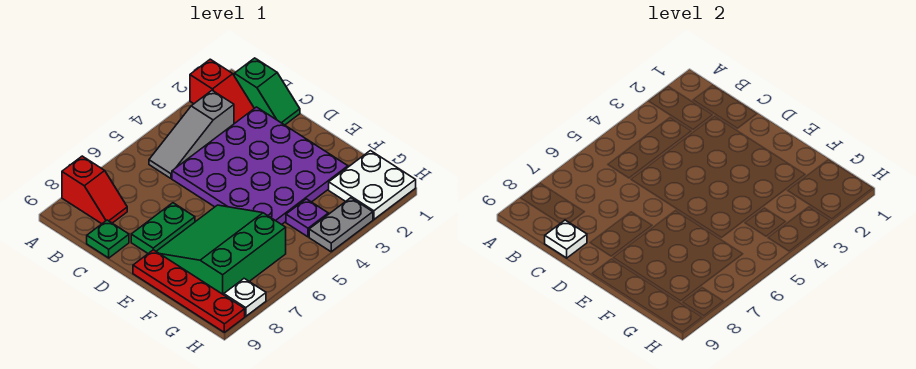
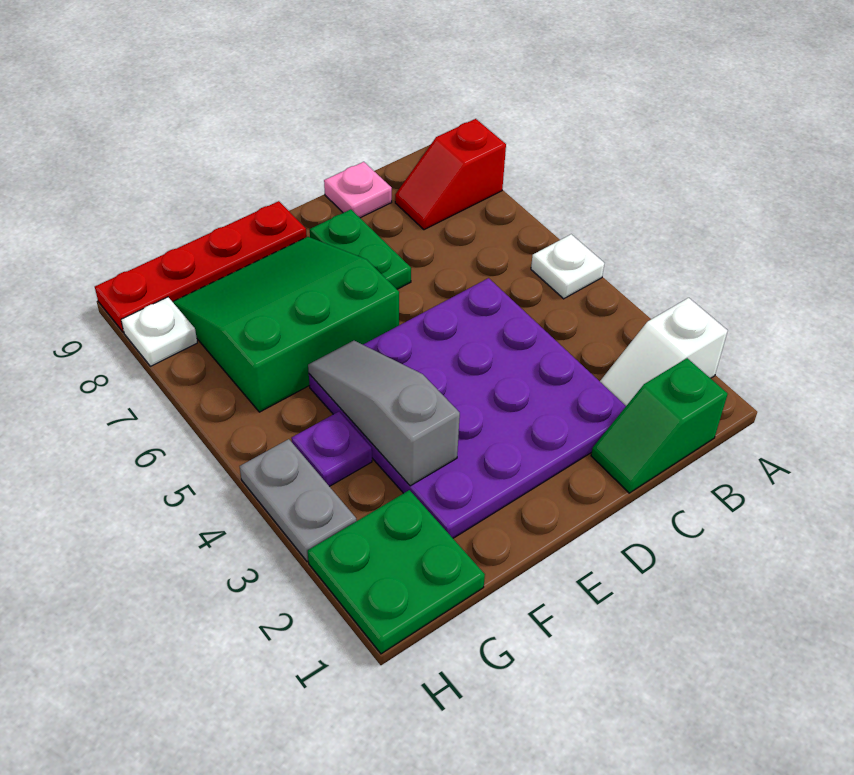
red 1x2 slope [190,59,254,124] -> white 1x2 slope [600,298,727,406]
grey 1x3 slope [149,91,234,178] -> grey 1x3 slope moved to [308,341,460,486]
green 1x1 plate [87,220,129,258] -> pink 1x1 plate [324,162,392,218]
white 1x1 plate [545,220,587,258] -> white 1x1 plate moved to [531,234,604,299]
green 3x3 slope [156,205,286,295] -> green 3x3 slope turned to [173,237,399,412]
white 2x2 plate [329,151,416,219] -> green 2x2 plate [308,490,485,654]

